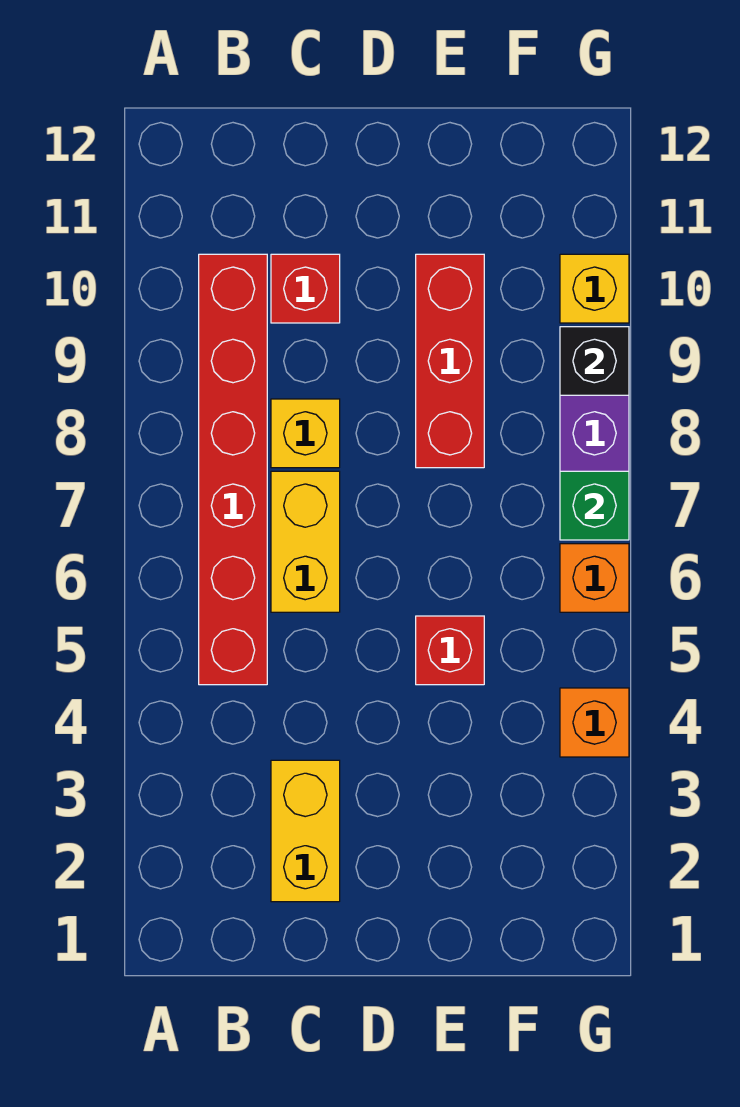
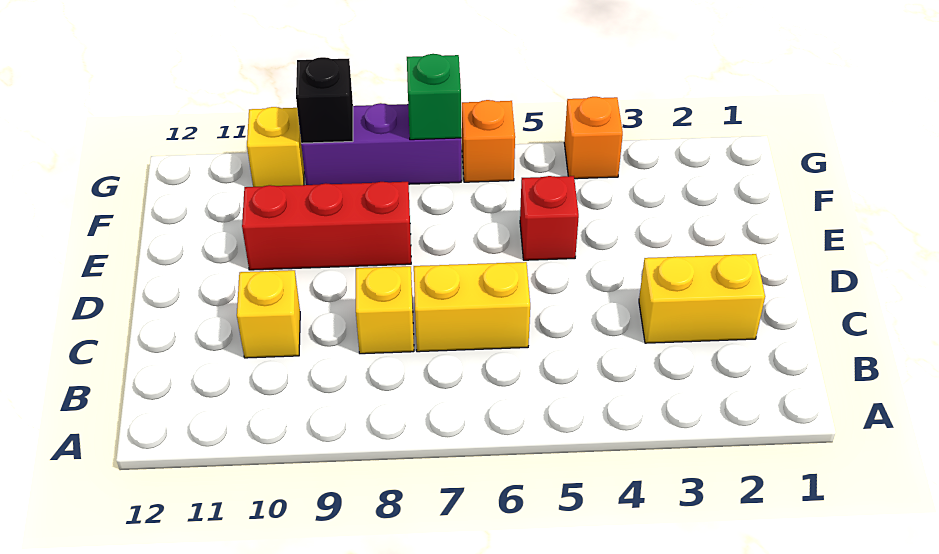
red 1x6 brick [199,254,267,685] -> none
red 1x1 brick [271,254,340,323] -> yellow 1x1 brick [237,270,300,358]

